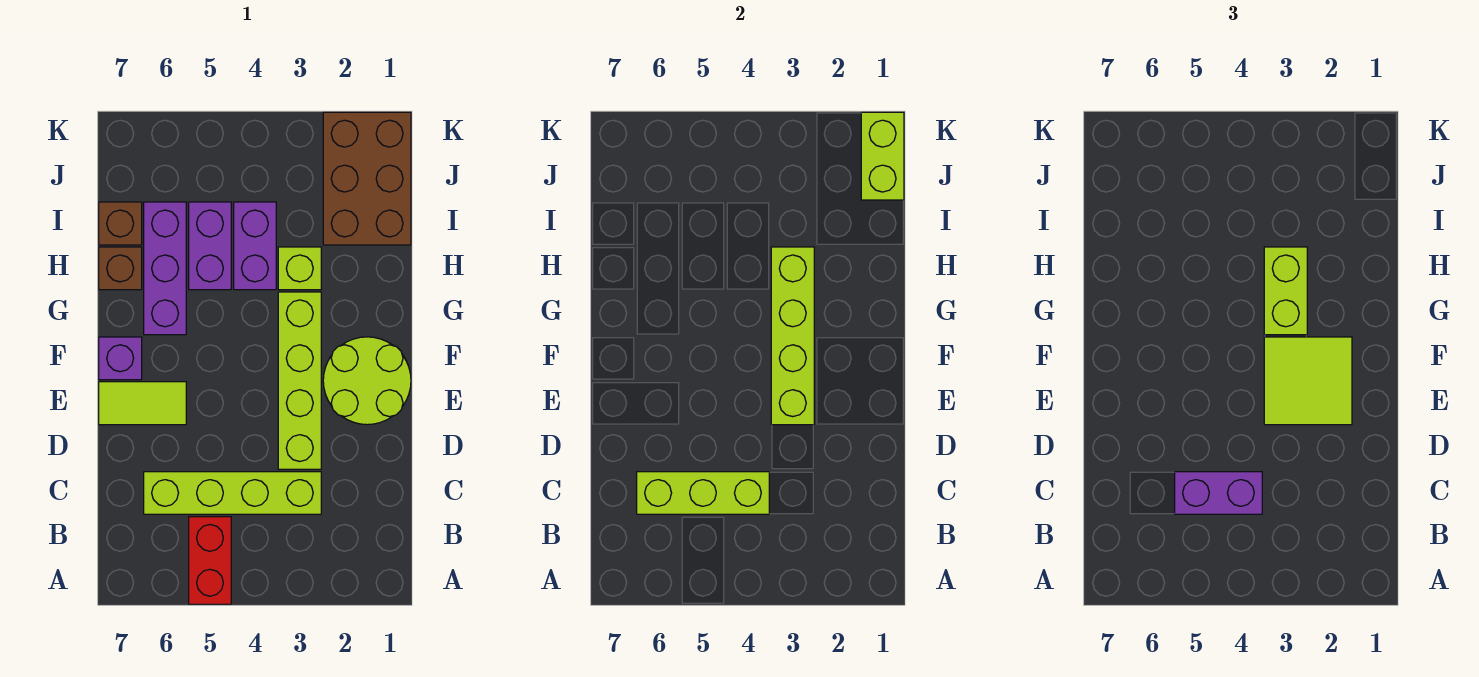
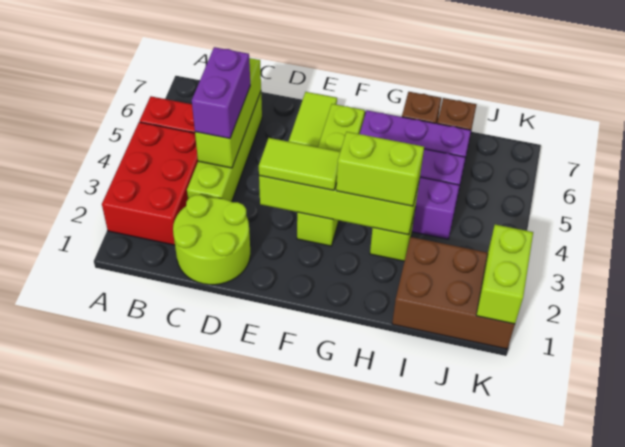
none -> red 2x3 brick [102,122,198,245]
lime 1x4 brick [278,292,321,469] -> lime 1x4 brick turned to [297,104,365,246]
lime 2x2 round brick [323,337,411,425] -> lime 2x2 round brick moved to [173,195,250,285]
lime 2x2 tile [1264,337,1352,425] -> lime 1x2 tile [259,138,340,190]
purple 1x1 brick [99,337,142,380] -> none
lime 1x2 brick [861,112,904,200] -> lime 1x2 brick turned to [476,225,533,324]

